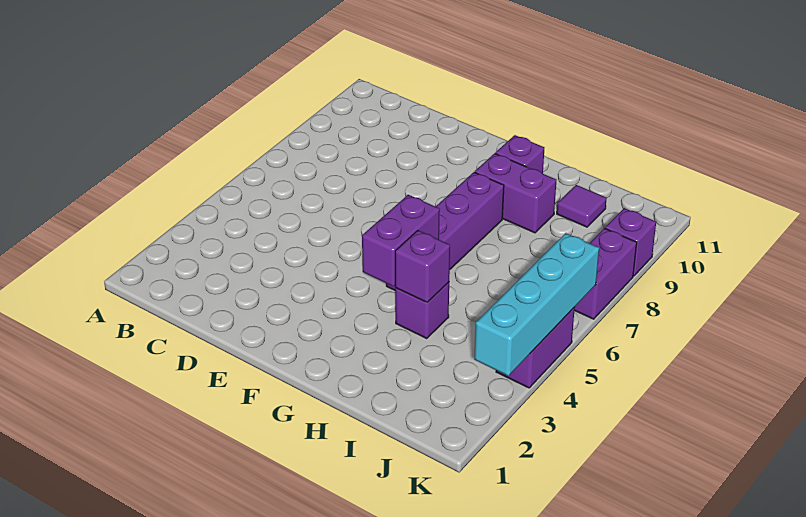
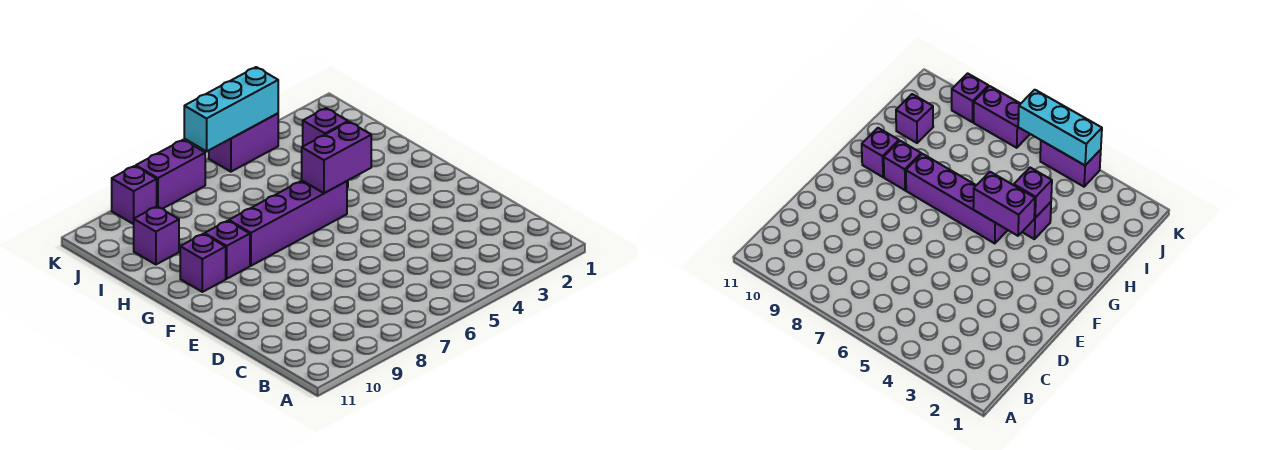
purple 1x2 brick [475,153,556,233] -> purple 1x1 brick [205,221,250,279]
purple 1x1 tile [557,185,607,227] -> purple 1x1 brick [134,206,179,265]
cyan 1x4 brick [474,233,599,376] -> cyan 1x3 brick [184,67,278,151]

